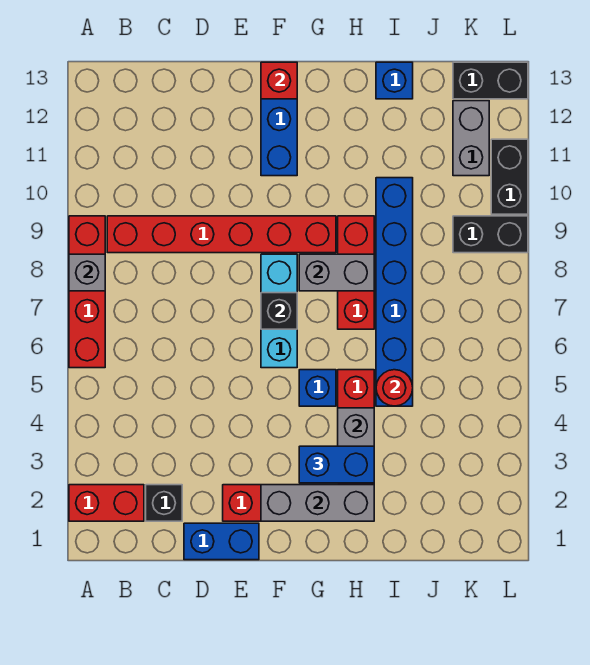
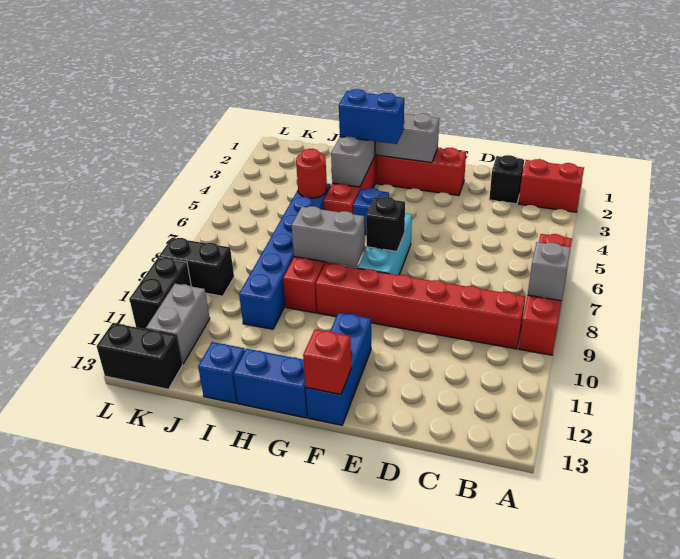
blue 1x2 brick [184,523,259,560] -> blue 1x2 brick moved to [233,349,308,418]

